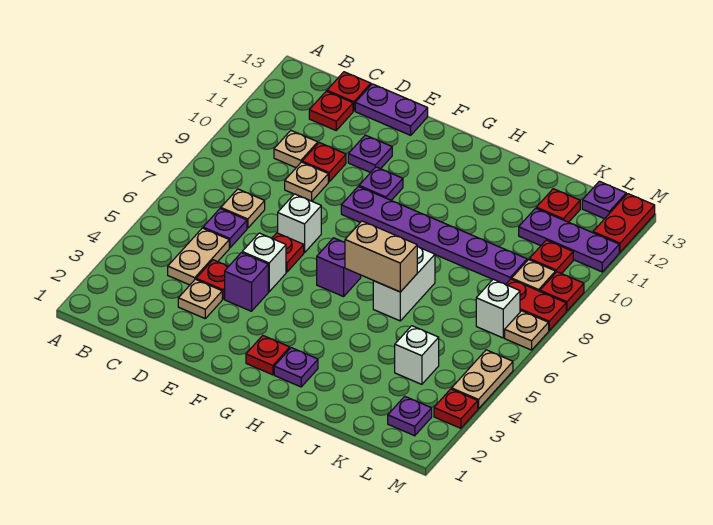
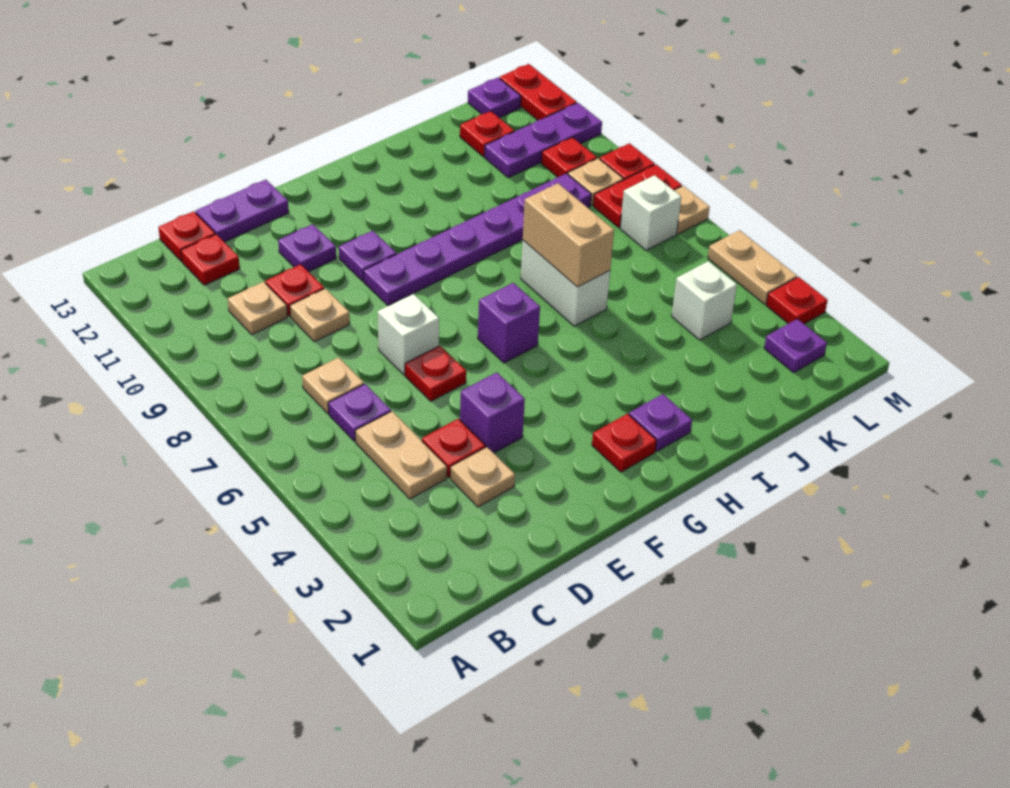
white 1x1 brick [242,233,286,292] -> none
tan 1x2 brick [345,221,417,292] -> tan 1x2 brick turned to [523,183,614,287]

